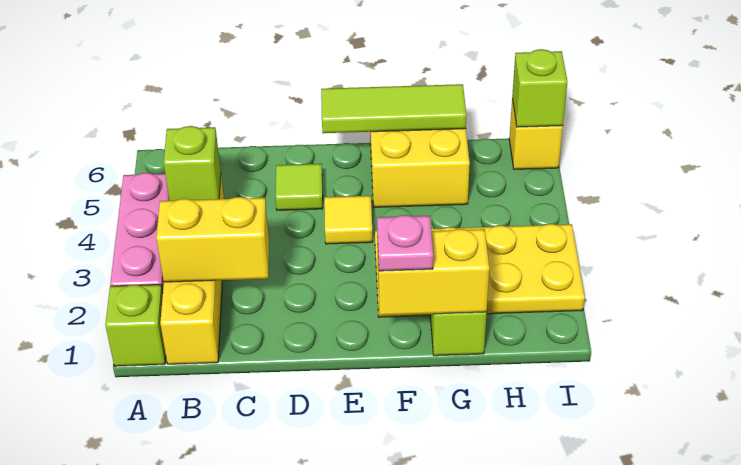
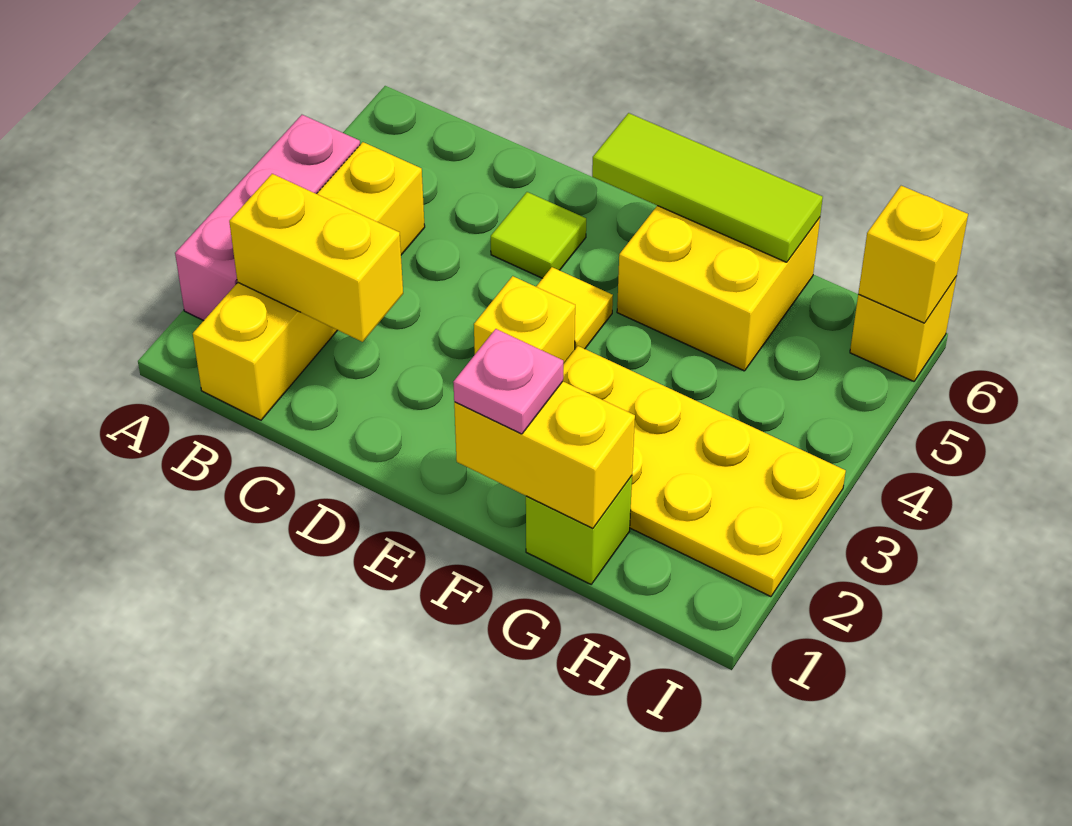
lime 1x1 brick [105,285,166,366] -> none
lime 1x1 brick [164,126,221,201] -> none
none -> yellow 1x1 brick [474,276,575,364]
lime 1x1 brick [512,49,568,127] -> yellow 1x1 brick [858,186,968,323]

